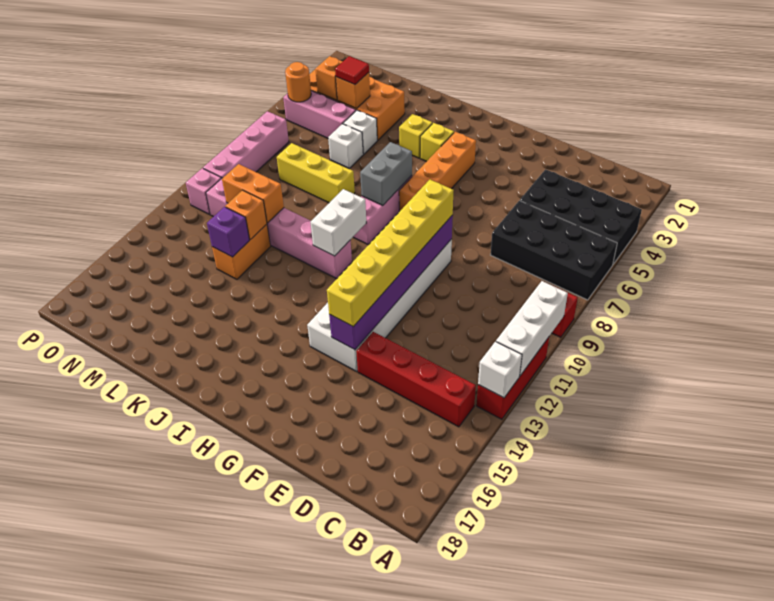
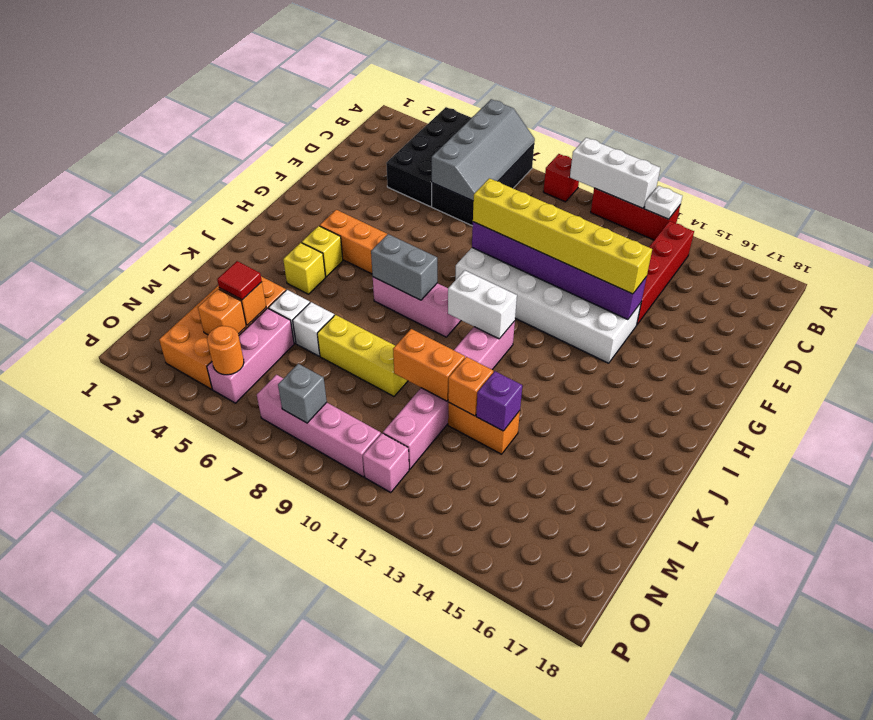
none -> grey 2x4 slope [432,99,535,201]
white 1x1 brick [478,342,522,398] -> white 1x1 plate [644,186,682,219]
yellow 1x3 brick [277,143,355,203] -> yellow 1x3 brick turned to [317,315,408,396]
orange 1x2 brick [222,164,284,223] -> orange 1x2 brick turned to [393,329,465,401]
none -> grey 1x1 brick [278,364,327,423]

